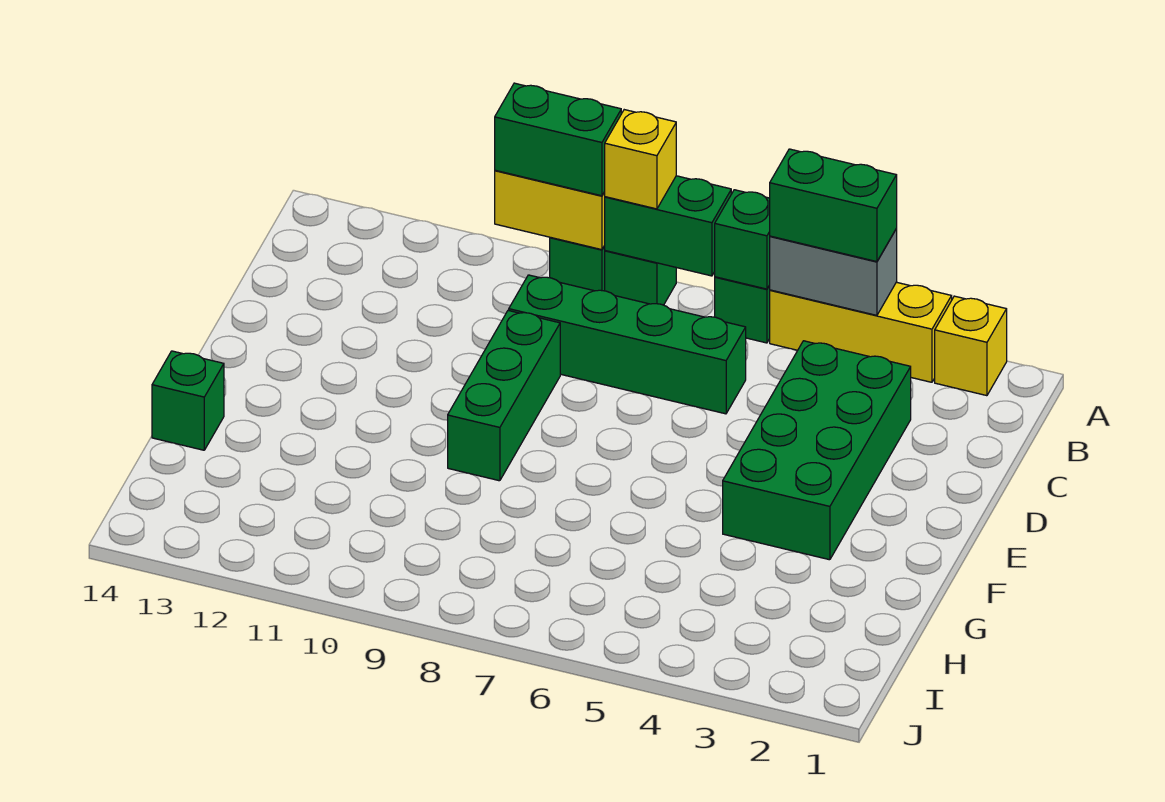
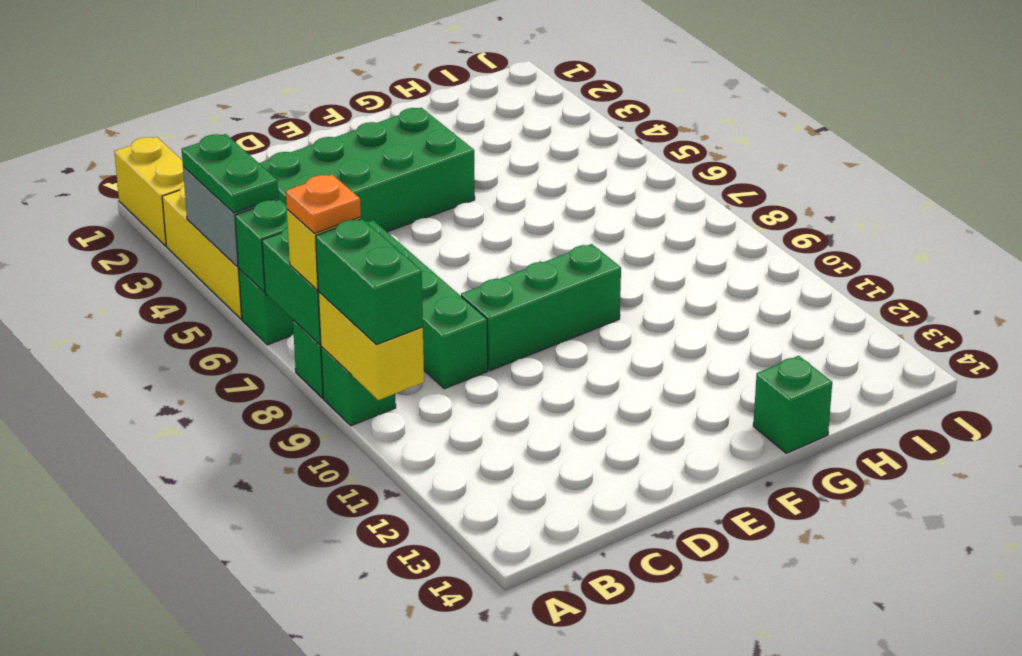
yellow 1x1 brick [935,296,1007,396] -> yellow 1x2 brick [114,137,184,246]
green 1x2 brick [770,149,897,262] -> green 1x2 plate [182,134,278,213]
none -> orange 1x1 plate [286,174,361,233]

